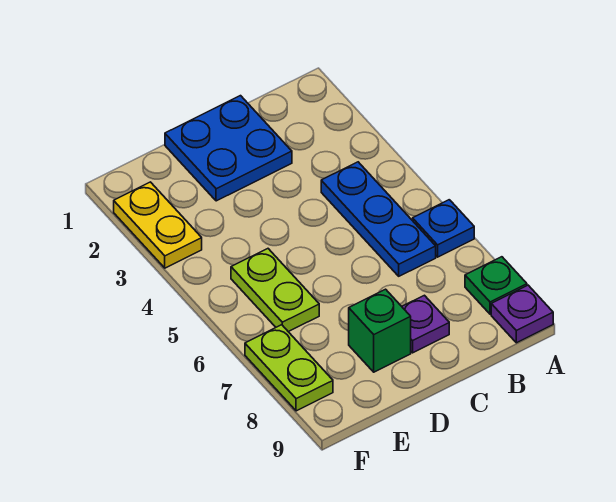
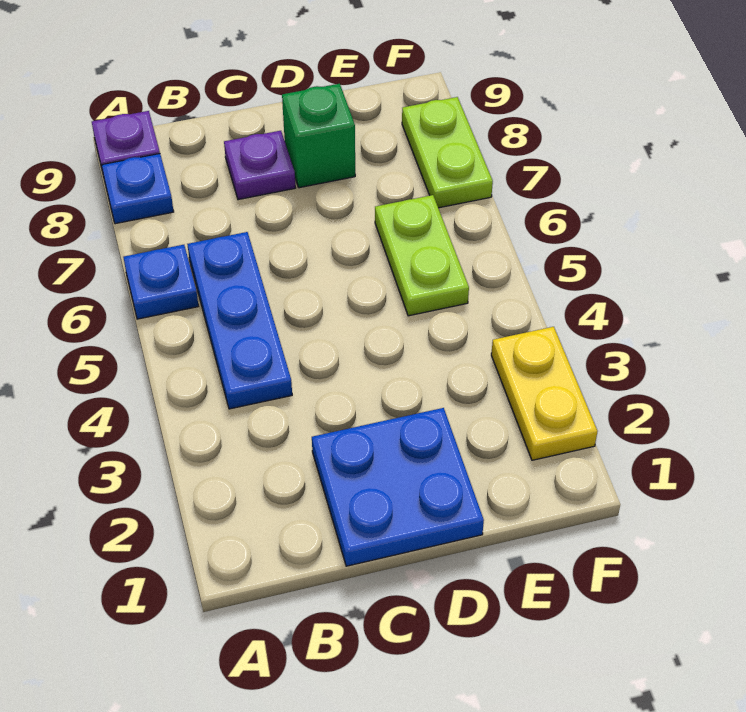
green 1x1 plate [465,257,527,314] -> blue 1x1 plate [102,154,174,224]

